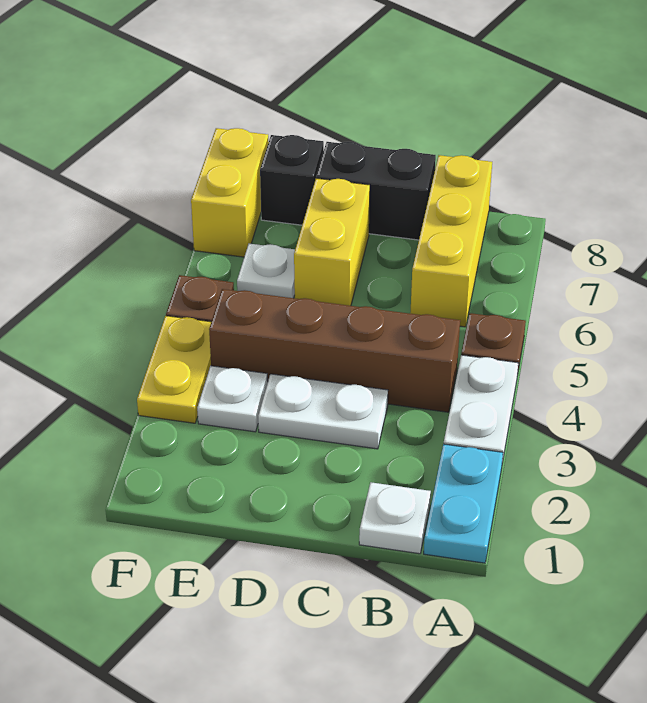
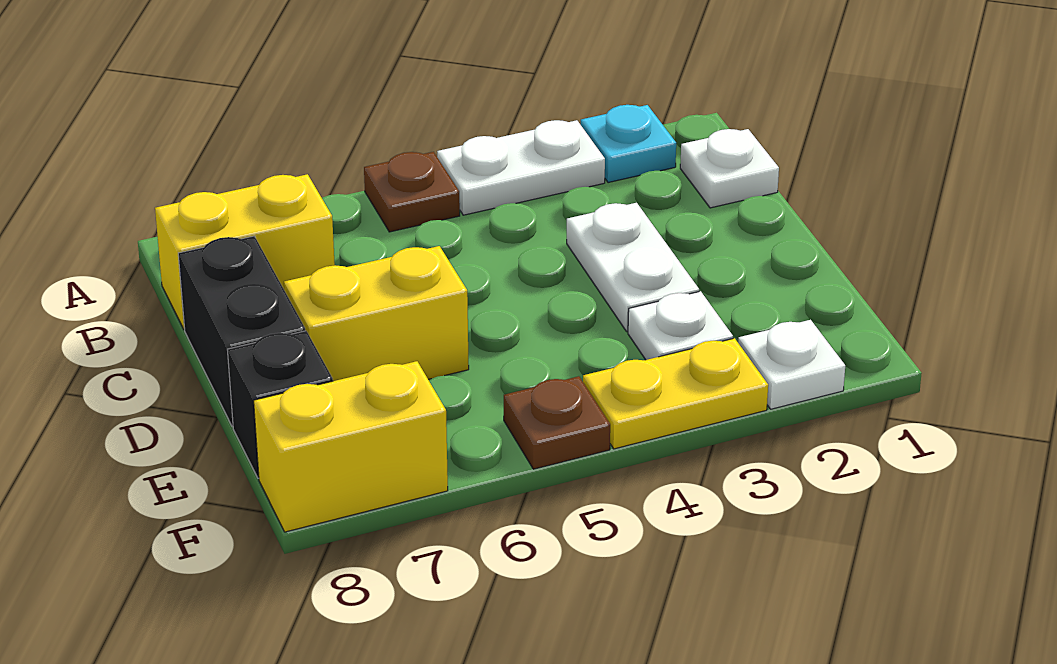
cyan 1x2 plate [424,444,503,563] -> cyan 1x1 plate [581,105,676,183]
brown 1x4 brick [209,289,460,412] -> none
yellow 1x3 brick [410,155,492,327] -> yellow 1x2 brick [155,174,335,329]
white 1x1 plate [237,244,295,298] -> white 1x1 plate moved to [738,320,845,409]

